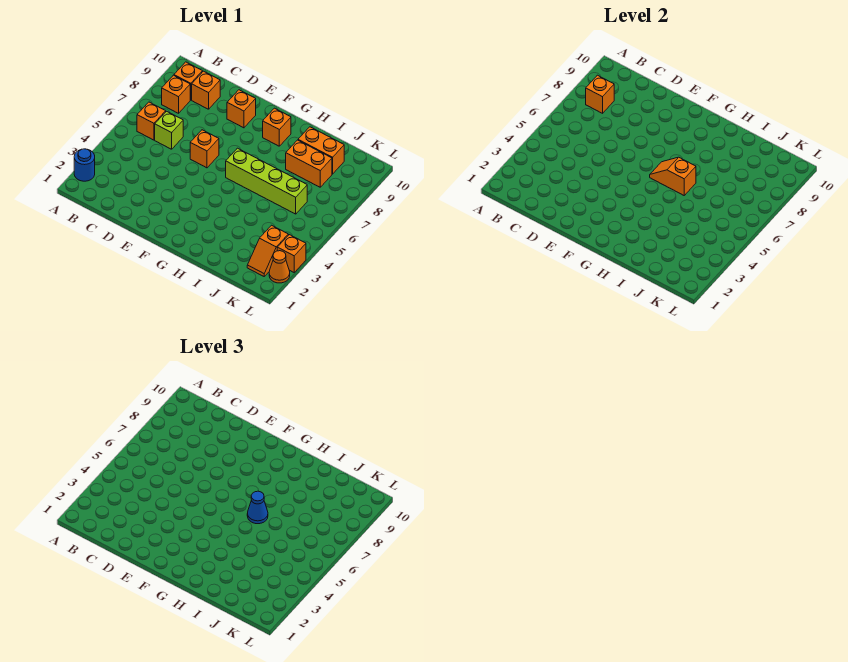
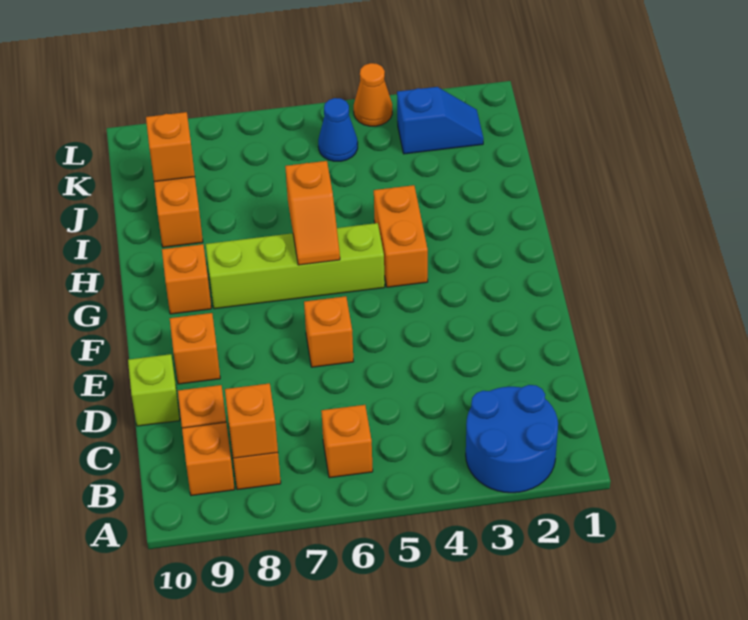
blue 1x1 round brick [74,149,95,181] -> blue 2x2 round brick [466,385,558,493]
lime 1x1 brick [155,111,183,149] -> lime 1x1 brick moved to [128,354,180,426]
lime 1x4 brick [226,148,307,214] -> lime 1x4 brick turned to [206,223,385,309]
blue 1x1 cone [247,491,268,524] -> blue 1x1 cone moved to [318,98,358,161]
orange 1x2 brick [286,140,332,187] -> orange 1x2 brick moved to [374,185,428,287]
orange 1x2 slope [247,225,288,276] -> blue 1x2 slope [397,87,484,154]
orange 1x1 cone [269,251,290,283] -> orange 1x1 cone moved to [354,63,392,126]
orange 1x1 brick [277,235,306,272] -> orange 1x1 brick moved to [146,112,195,182]

